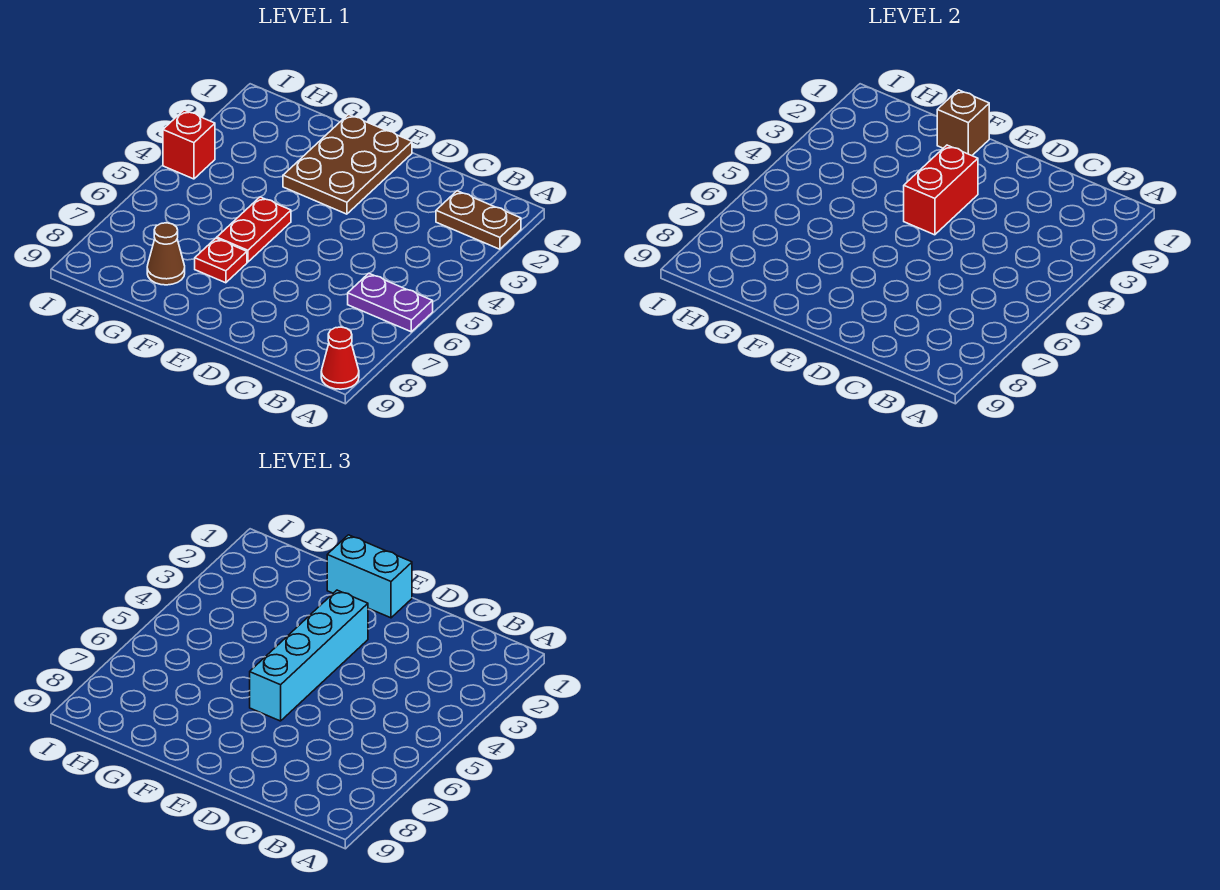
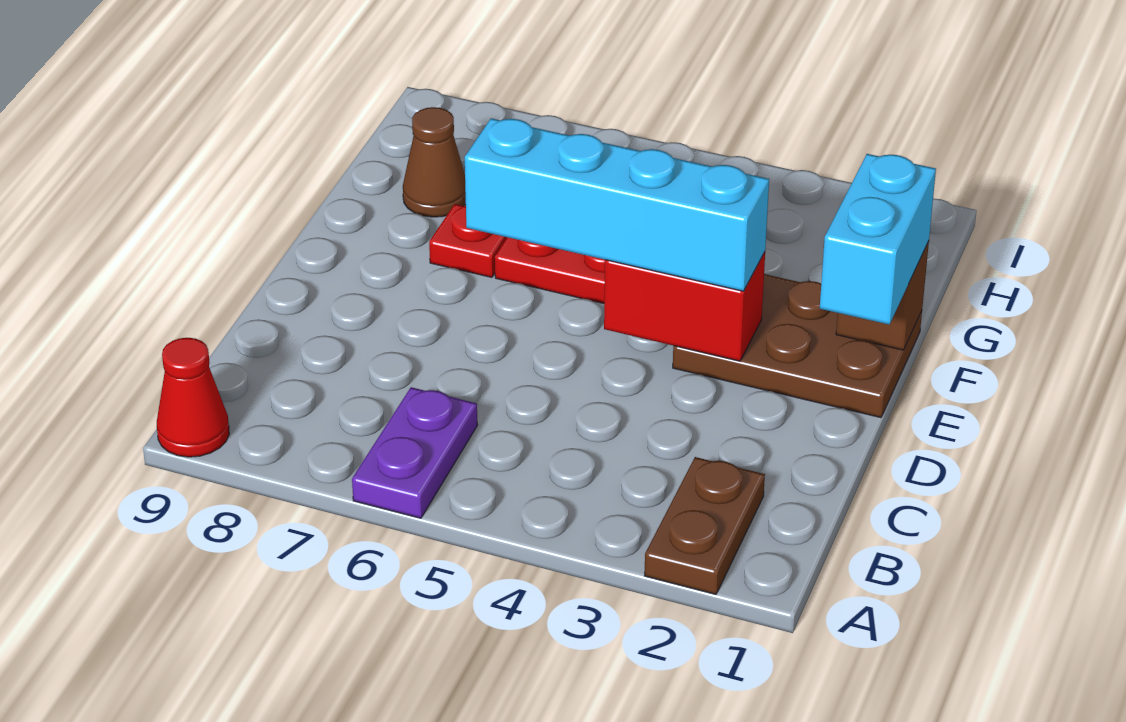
red 1x1 brick [163,110,215,179] -> none

